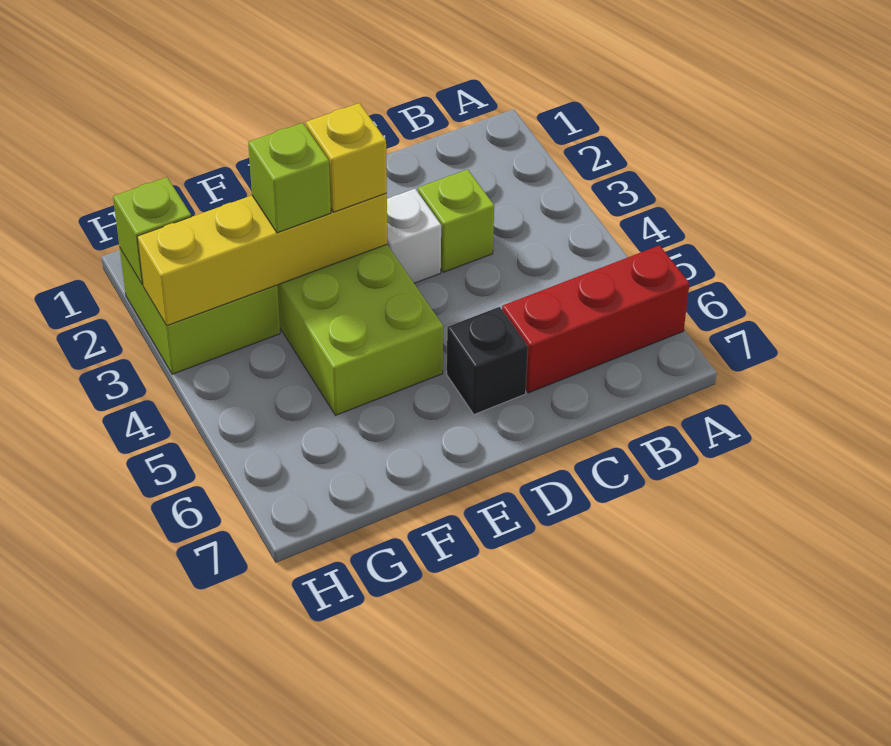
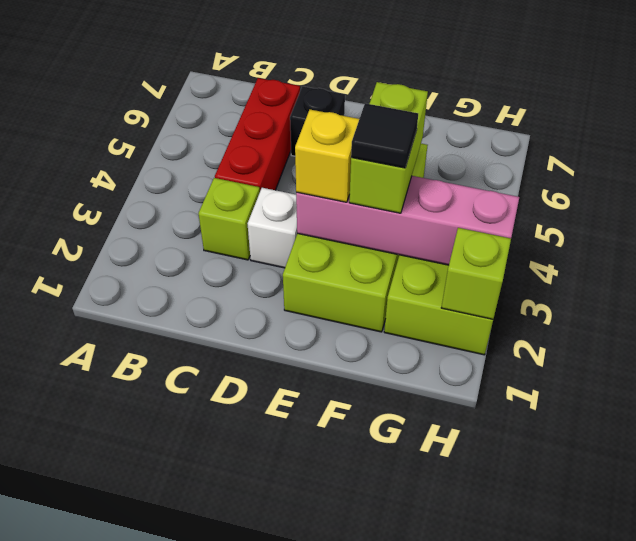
red 1x3 brick [502,245,689,393] -> red 1x3 brick turned to [215,78,300,190]
yellow 1x4 brick [137,193,387,326] -> pink 1x4 brick [296,176,519,265]
lime 1x1 brick [248,123,331,233] -> lime 1x2 brick [349,82,428,213]
none -> black 1x1 tile [351,103,418,168]

